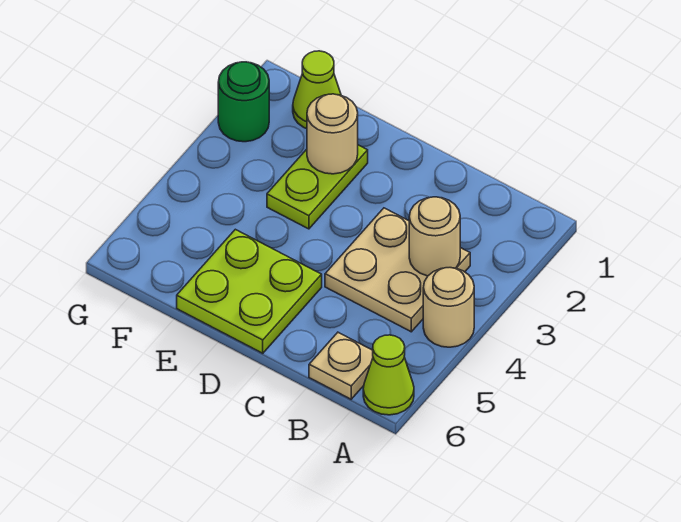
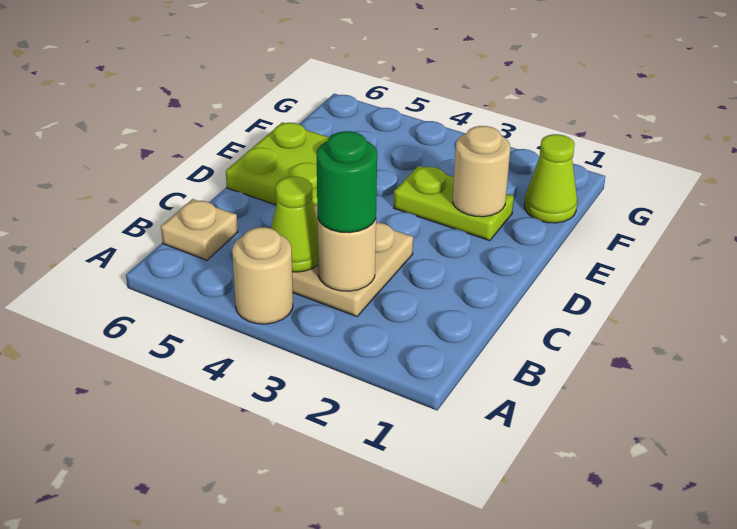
lime 1x1 cone [363,335,414,415] -> lime 1x1 cone moved to [271,177,318,272]
green 1x1 round brick [218,62,269,142] -> green 1x1 round brick moved to [317,131,377,233]

